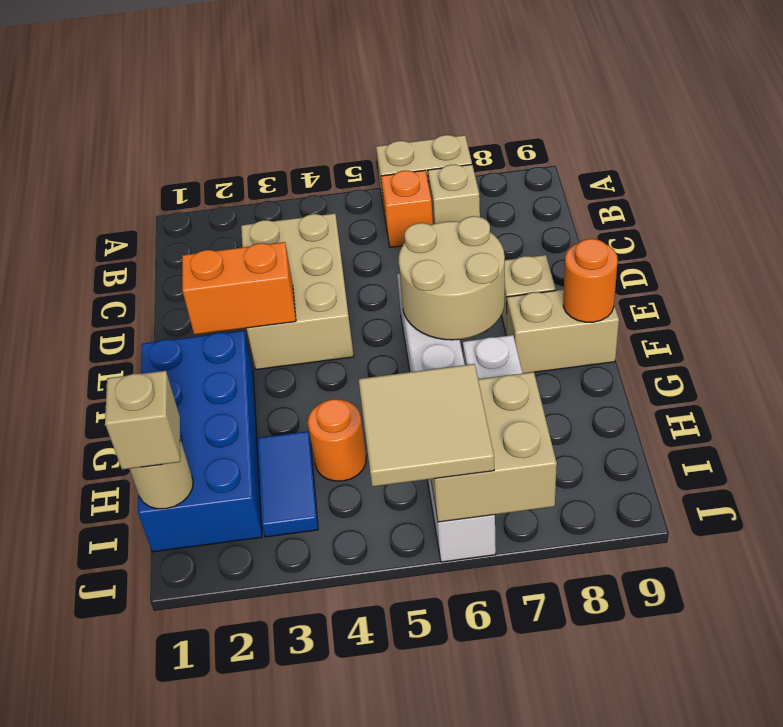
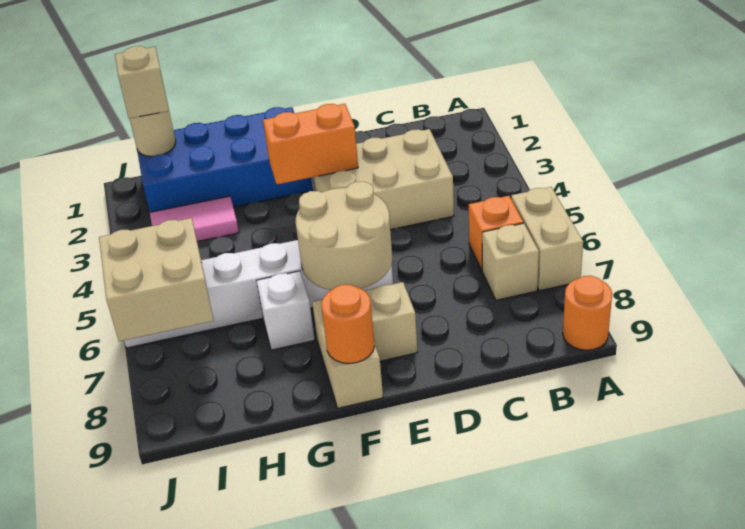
orange 1x2 brick [182,242,296,335] -> orange 1x2 brick turned to [263,104,358,184]
blue 1x2 tile [257,431,318,537] -> pink 1x2 tile [150,196,239,242]
orange 1x1 round brick [308,399,366,481] -> orange 1x1 round brick moved to [563,276,612,350]
tan 2x2 tile [359,364,494,487] -> none

